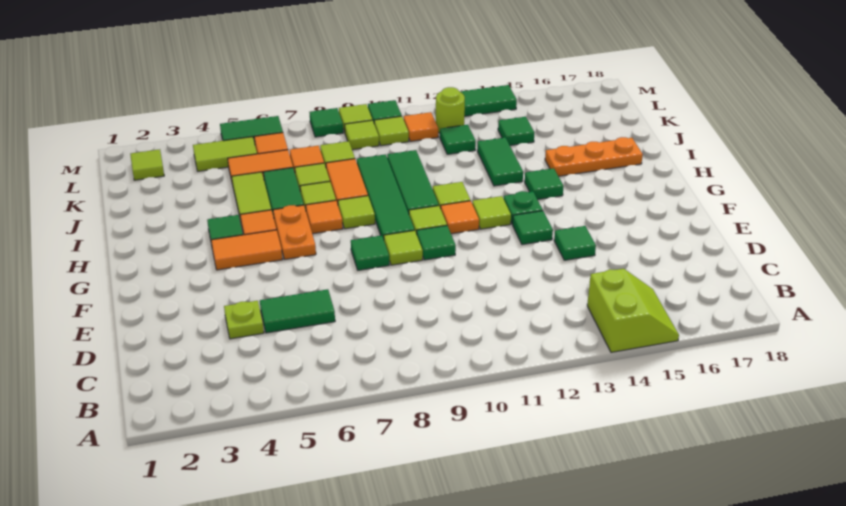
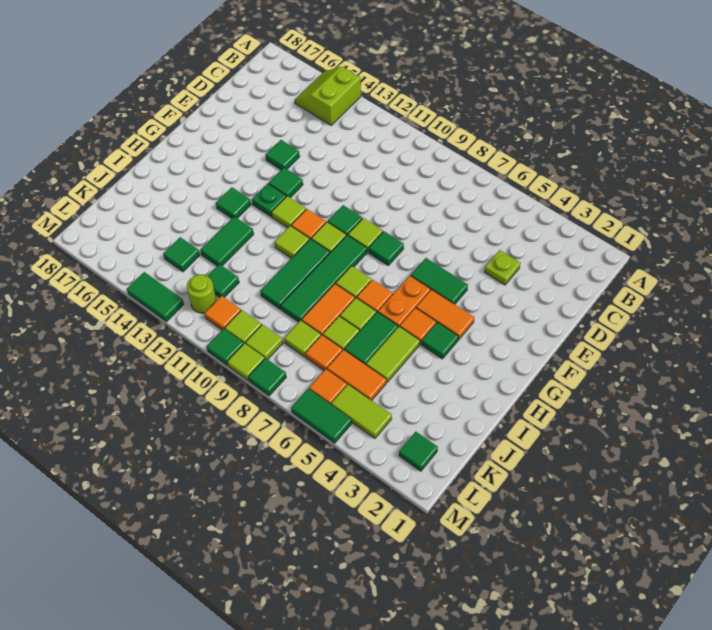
green 1x2 tile [260,289,335,333] -> green 1x2 tile moved to [411,258,468,304]
orange 1x3 plate [545,137,643,176] -> none
lime 1x1 tile [130,149,164,180] -> green 1x1 tile [399,432,438,471]

